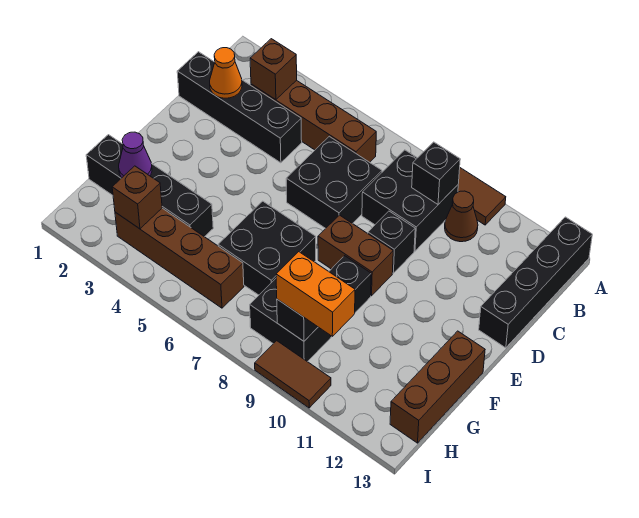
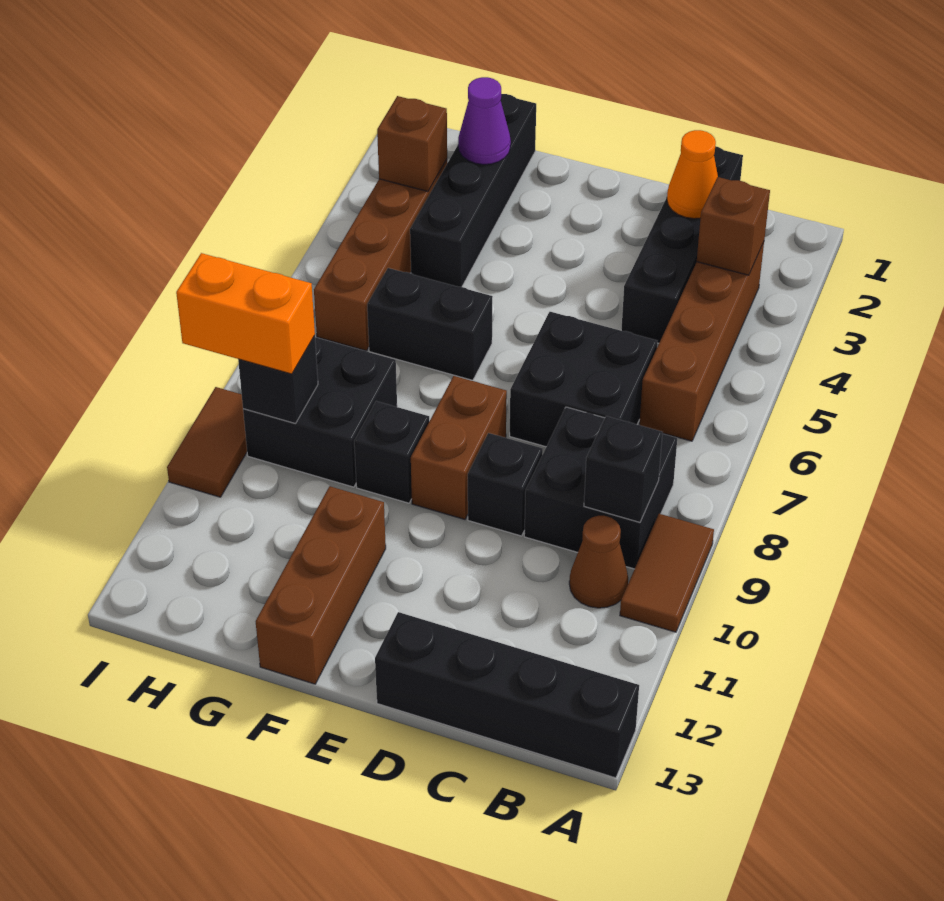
black 2x2 brick [218,201,316,295] -> black 1x2 brick [367,268,493,380]
brown 1x3 brick [390,331,485,443] -> brown 1x3 brick turned to [256,486,386,684]
orange 1x2 brick [276,252,355,336] -> orange 1x2 brick turned to [176,253,315,374]

